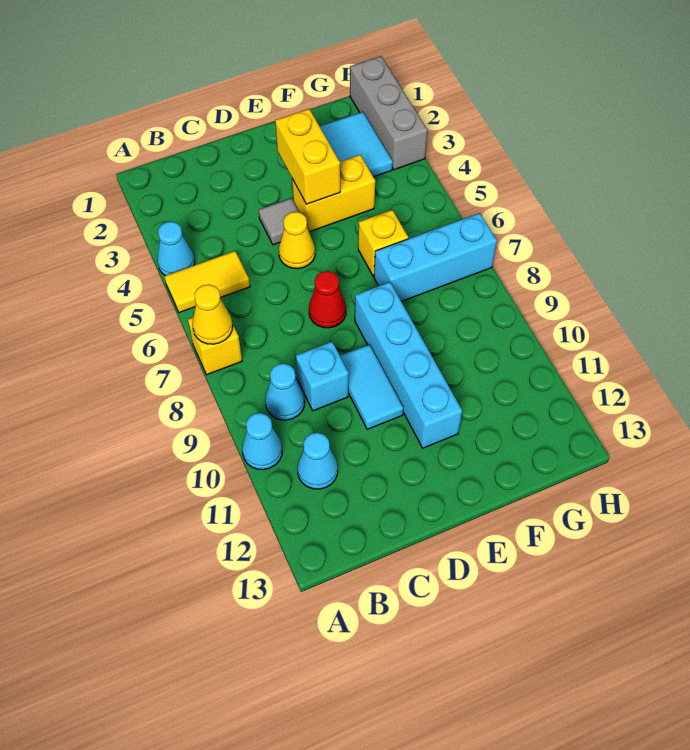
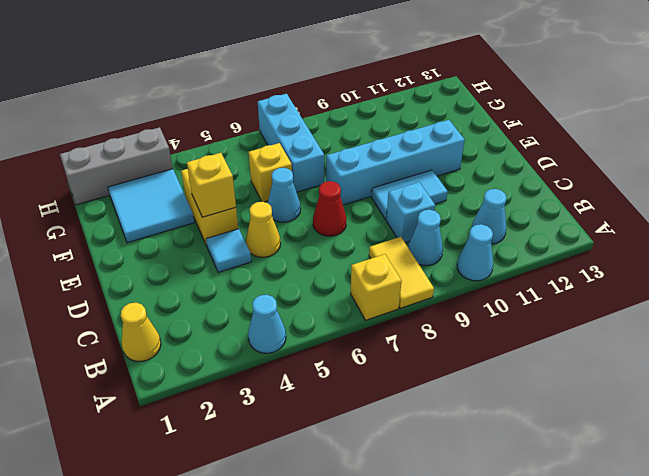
yellow 1x2 tile [164,251,250,313] -> yellow 1x2 tile moved to [369,237,434,308]
yellow 1x1 cone [192,285,233,344] -> yellow 1x1 cone moved to [121,303,161,361]
grey 1x1 tile [259,198,299,245] -> cyan 1x1 tile [206,229,251,272]
yellow 1x2 brick [275,109,340,204] -> yellow 1x1 brick [187,153,236,217]
none -> cyan 1x1 cone [268,168,301,222]

